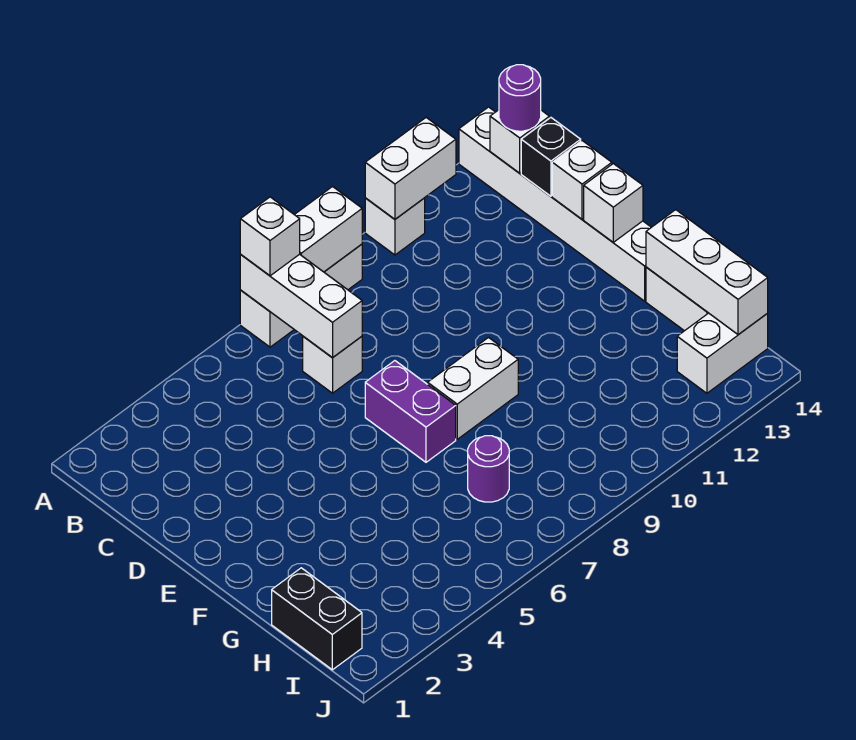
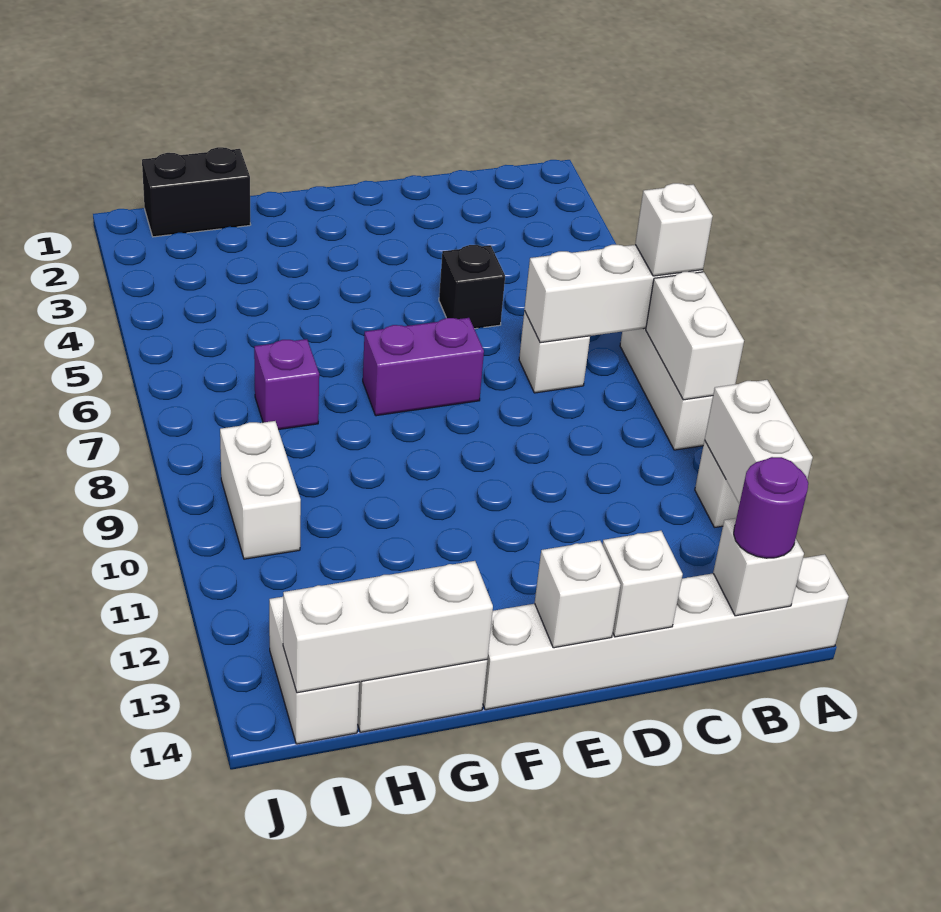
black 1x1 brick [521,118,581,196] -> black 1x1 brick moved to [439,245,505,329]
white 1x2 brick [428,338,518,439] -> white 1x2 brick moved to [220,421,301,559]
purple 1x1 round brick [468,436,509,502] -> purple 1x1 brick [254,339,319,430]

